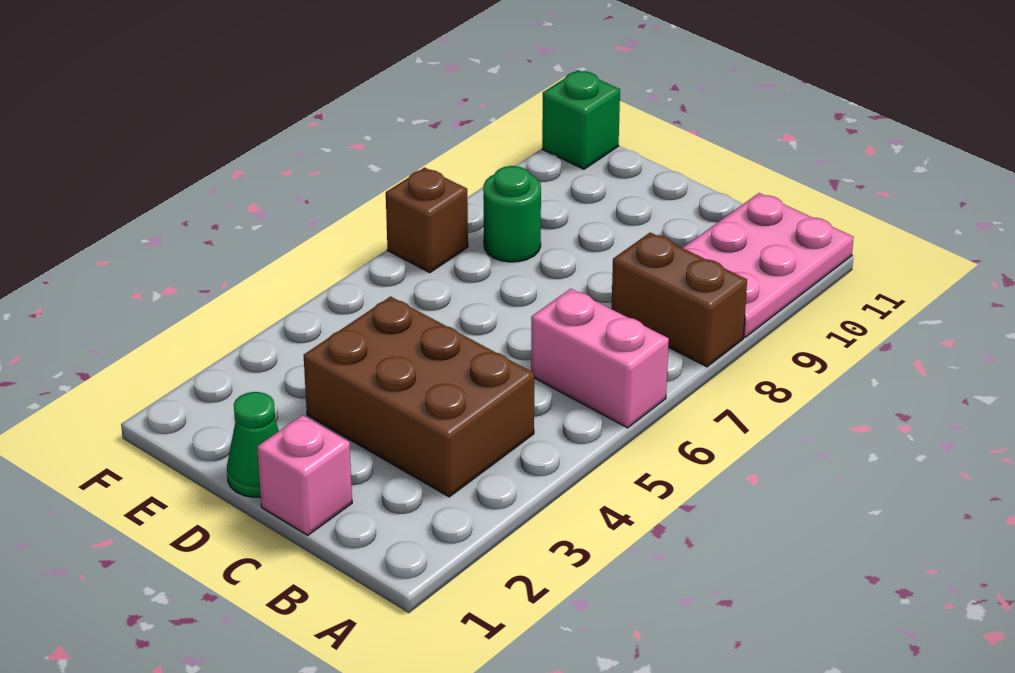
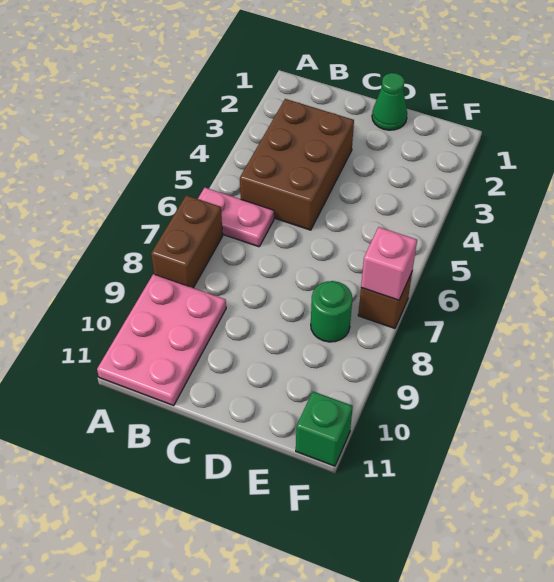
pink 1x2 brick [531,289,669,428] -> pink 1x2 plate [198,188,274,247]
brown 1x2 brick [611,233,747,367] -> brown 1x2 brick turned to [151,195,223,288]
brown 2x3 brick [304,297,534,497] -> brown 2x3 brick turned to [240,99,354,230]
pink 1x1 brick [257,415,352,535] -> pink 1x1 brick moved to [361,227,417,300]

